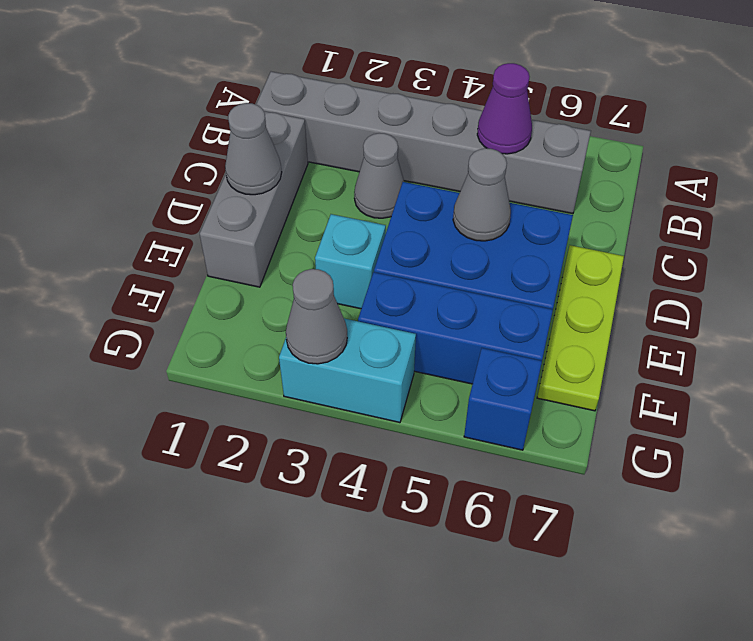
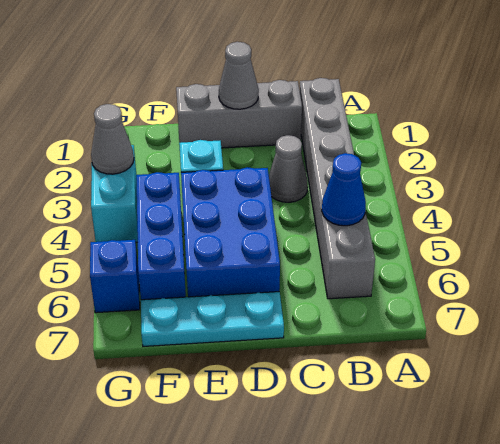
purple 1x1 cone [477,63,532,154] -> blue 1x1 cone [322,153,366,226]
grey 1x1 cone [453,148,511,241] -> none
lime 1x3 plate [537,245,624,411] -> cyan 1x3 plate [141,292,284,346]

